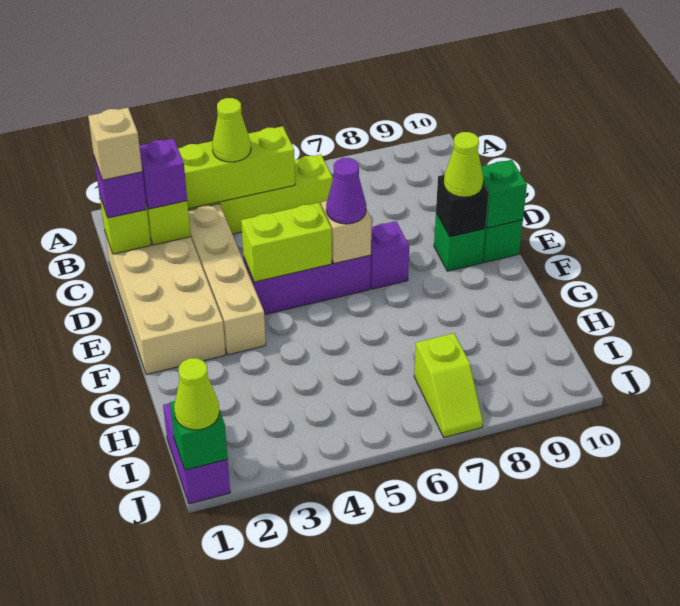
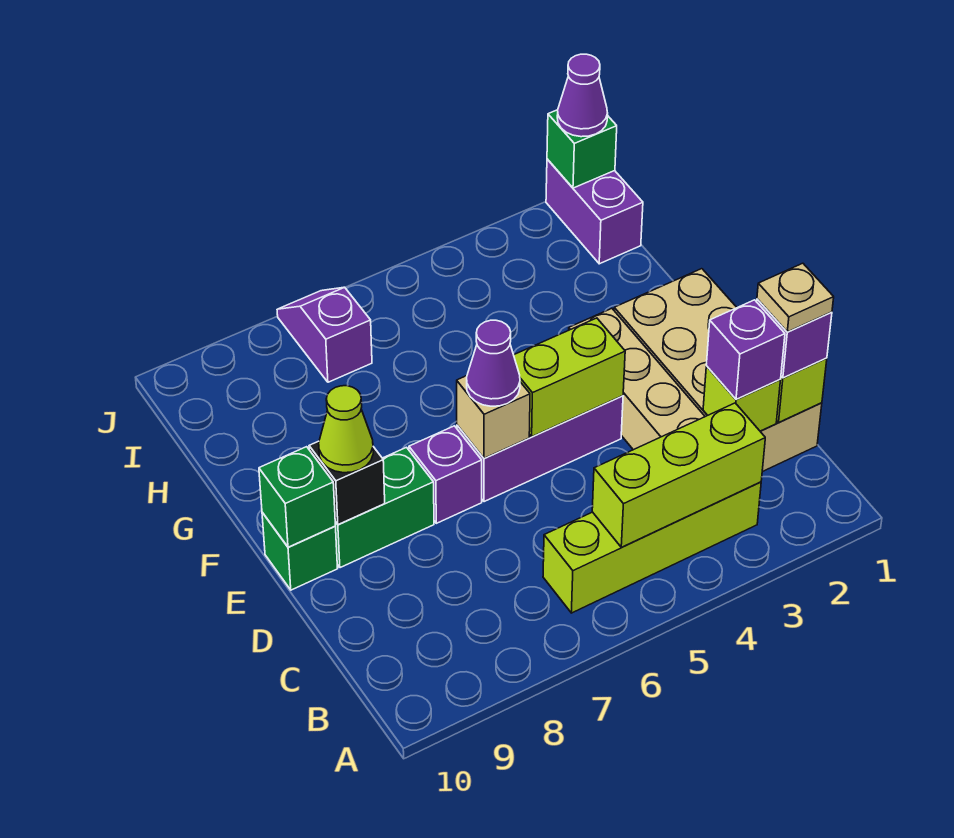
lime 1x1 cone [212,98,251,162] -> none
tan 1x1 brick [88,108,142,180] -> tan 1x1 plate [757,263,834,332]
green 1x1 brick [434,213,486,271] -> green 1x2 brick [335,447,434,568]
lime 1x2 slope [414,333,483,437] -> purple 1x2 slope [277,287,372,382]
lime 1x1 cone [174,358,220,430] -> purple 1x1 cone [557,54,608,137]

